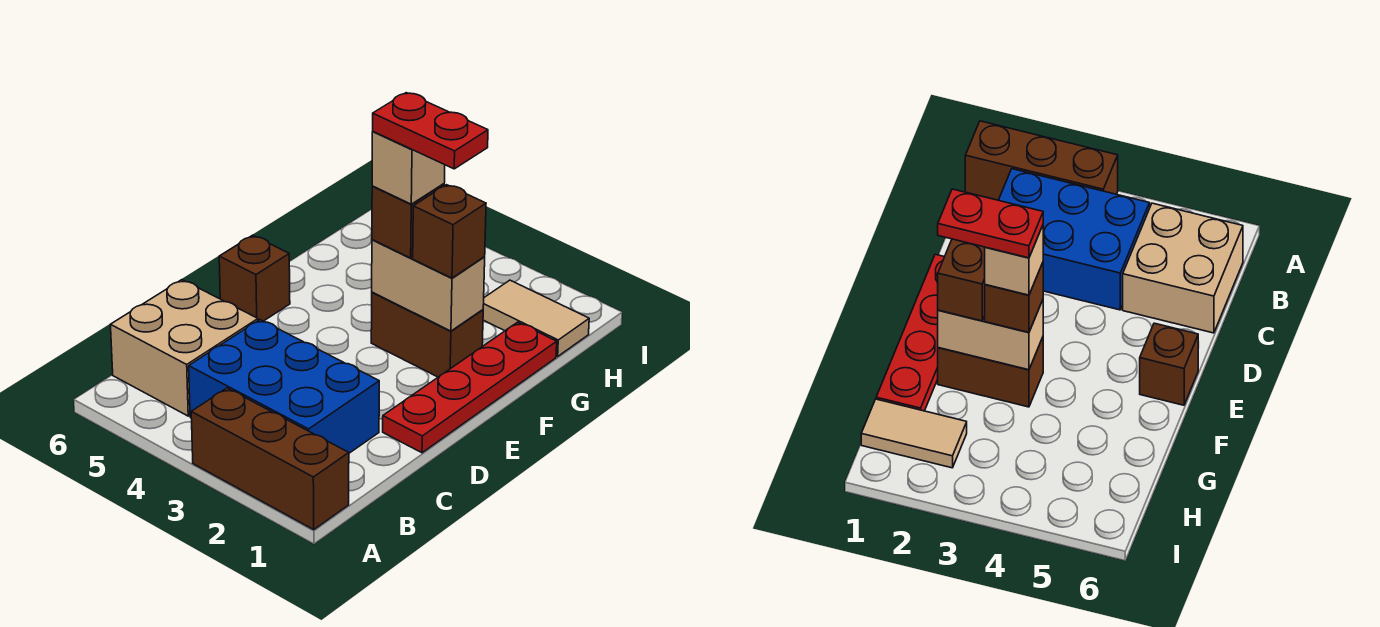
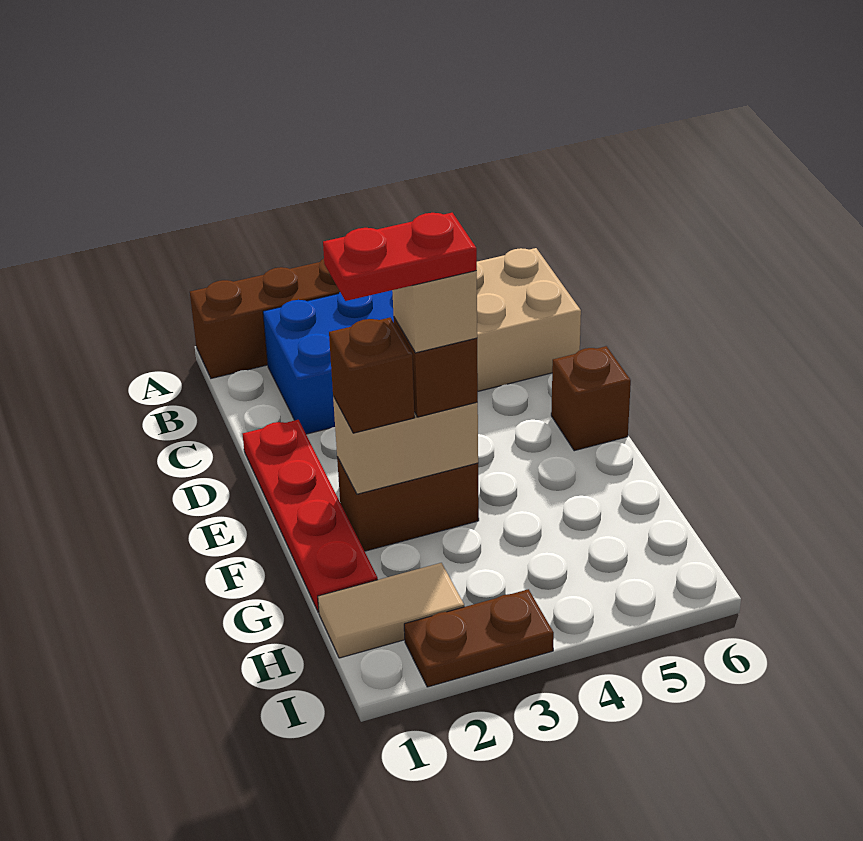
none -> brown 1x2 plate [404,589,554,687]

